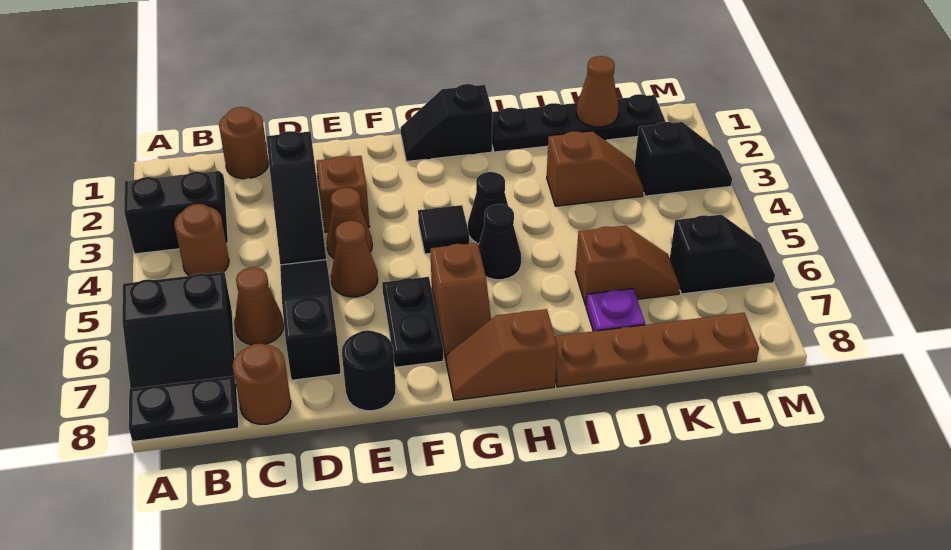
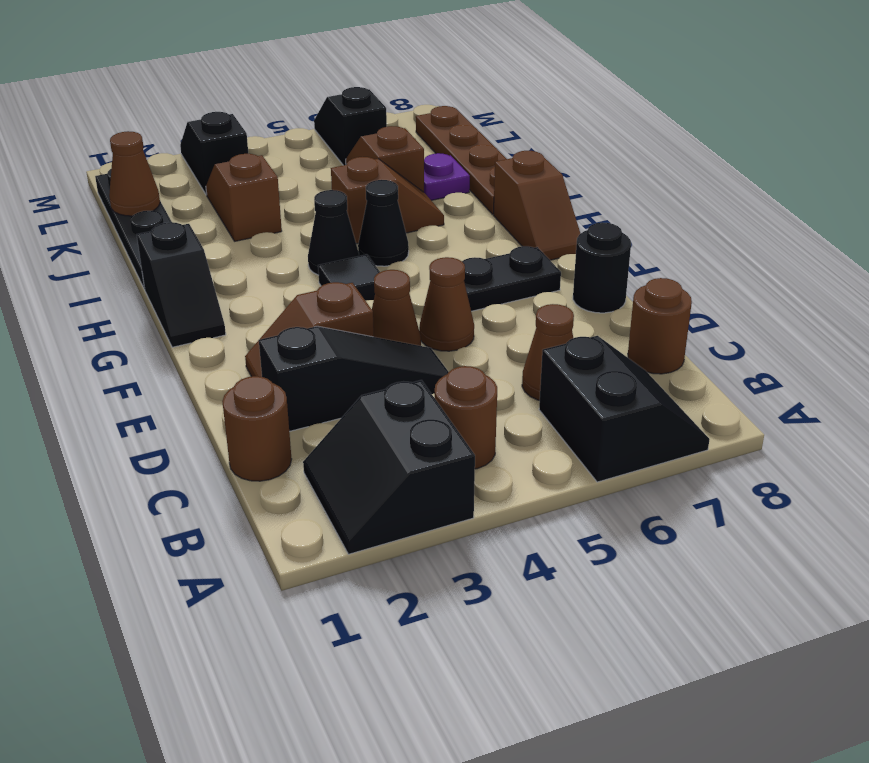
black 1x2 plate [129,376,239,441] -> none
black 1x3 slope [280,260,341,380] -> none
brown 1x2 slope [430,243,491,359] -> brown 1x2 slope moved to [331,157,444,244]

